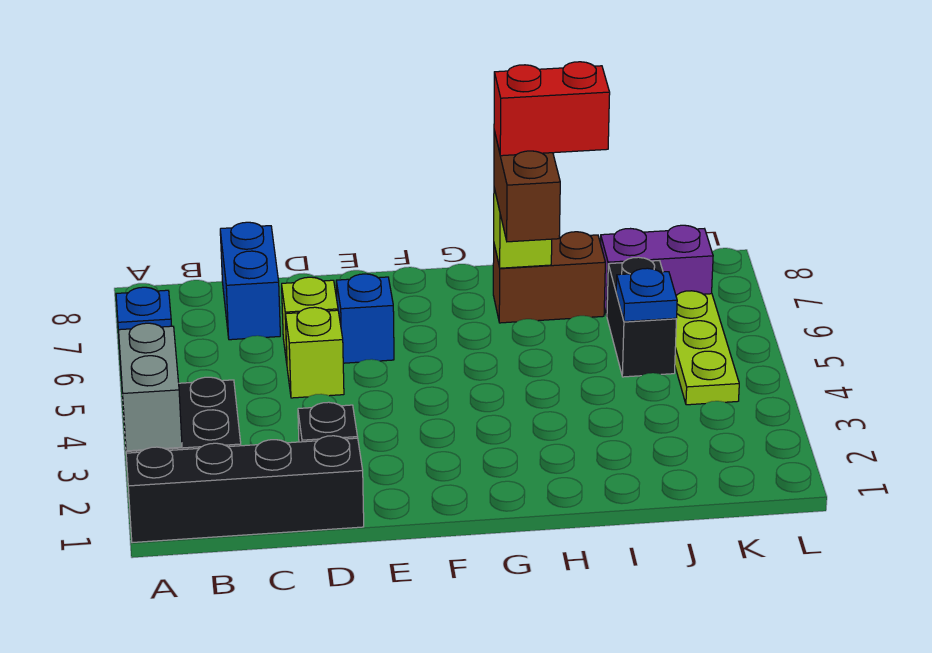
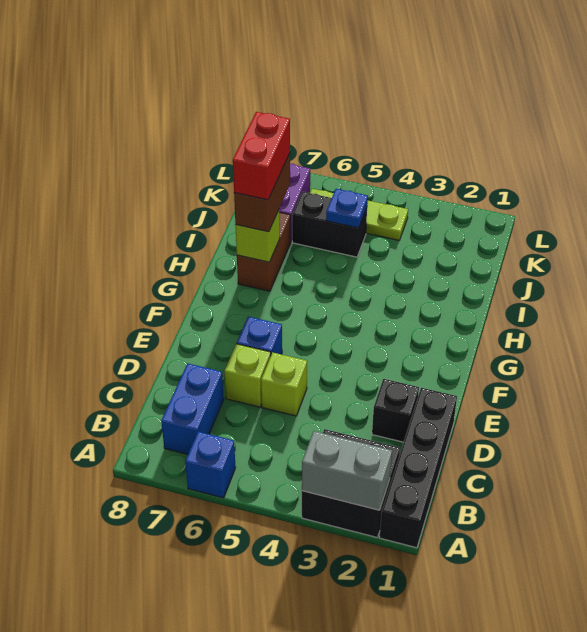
blue 1x2 brick [220,222,280,340] -> blue 1x2 brick turned to [161,363,224,454]
brown 1x2 brick [494,131,560,242] -> brown 1x2 brick turned to [234,153,290,232]

